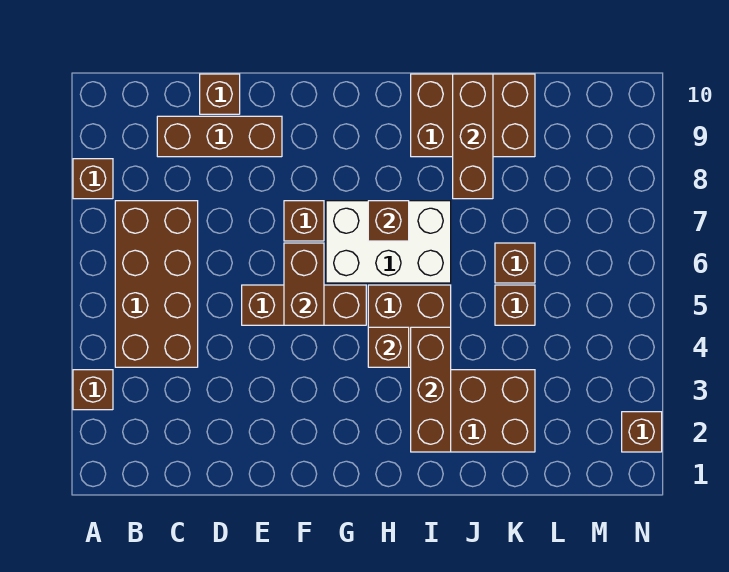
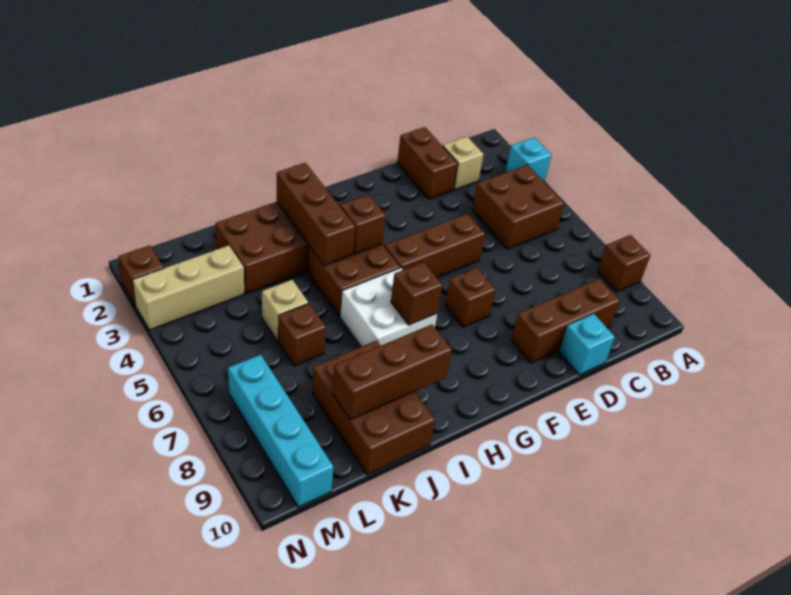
brown 1x1 brick [73,370,113,410] -> cyan 1x1 brick [505,137,551,182]
brown 2x4 brick [115,201,198,367] -> brown 2x2 brick [472,165,564,249]
none -> tan 1x1 brick [443,137,484,190]
brown 1x1 brick [200,74,240,114] -> cyan 1x1 brick [559,314,615,375]
brown 1x2 brick [284,243,324,325] -> brown 1x2 brick moved to [397,127,458,199]
white 2x3 brick [326,201,451,283] -> white 2x2 brick [340,268,437,347]
brown 2x3 brick [411,74,535,157] -> brown 2x3 brick turned to [312,340,435,475]
brown 1x3 brick [453,74,493,199] -> brown 1x3 brick turned to [332,325,452,420]
brown 1x1 brick [495,285,535,325] -> tan 1x1 brick [262,280,308,341]
none -> tan 1x3 brick [132,245,244,330]
none -> cyan 1x4 brick [228,355,333,507]

